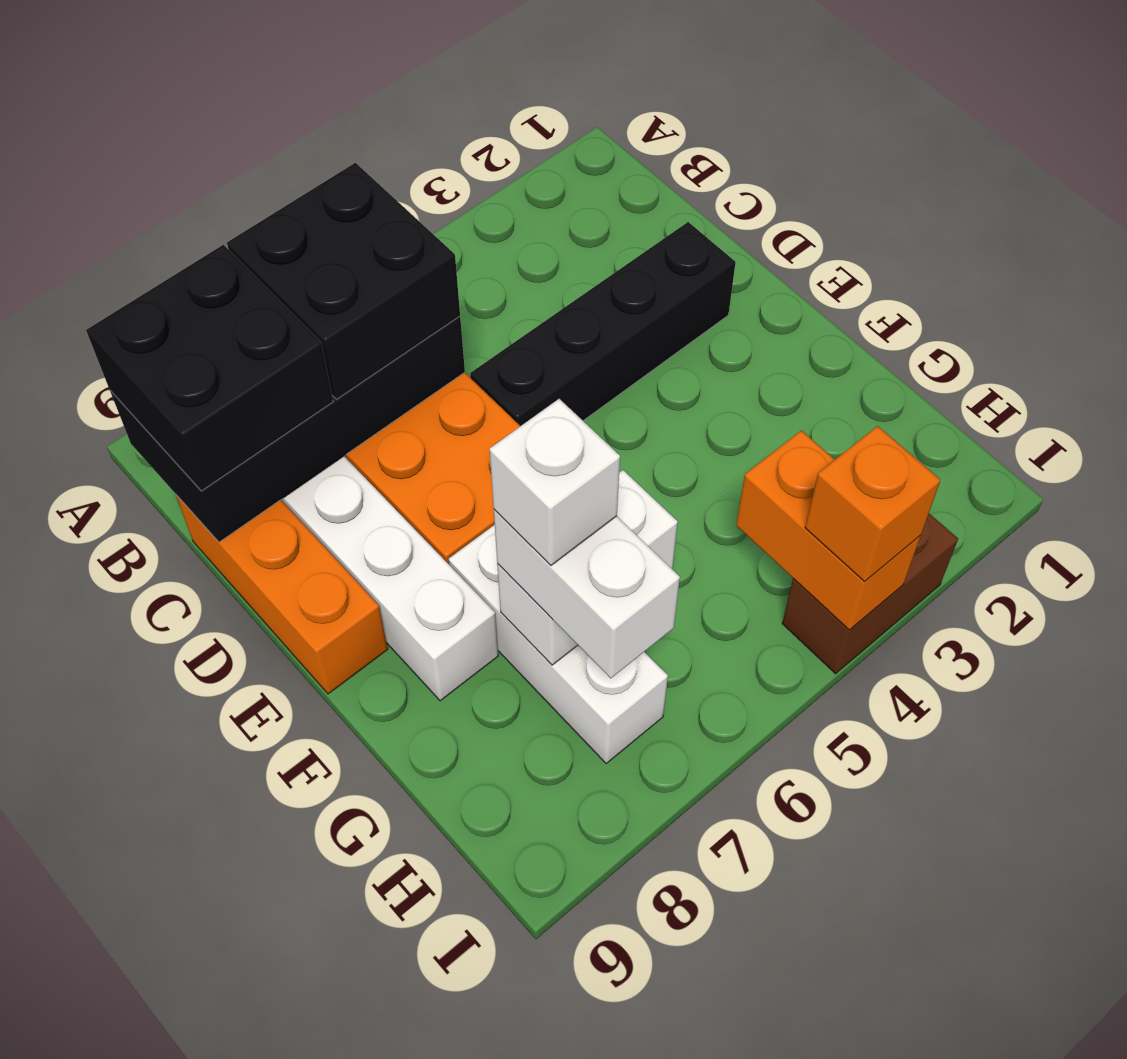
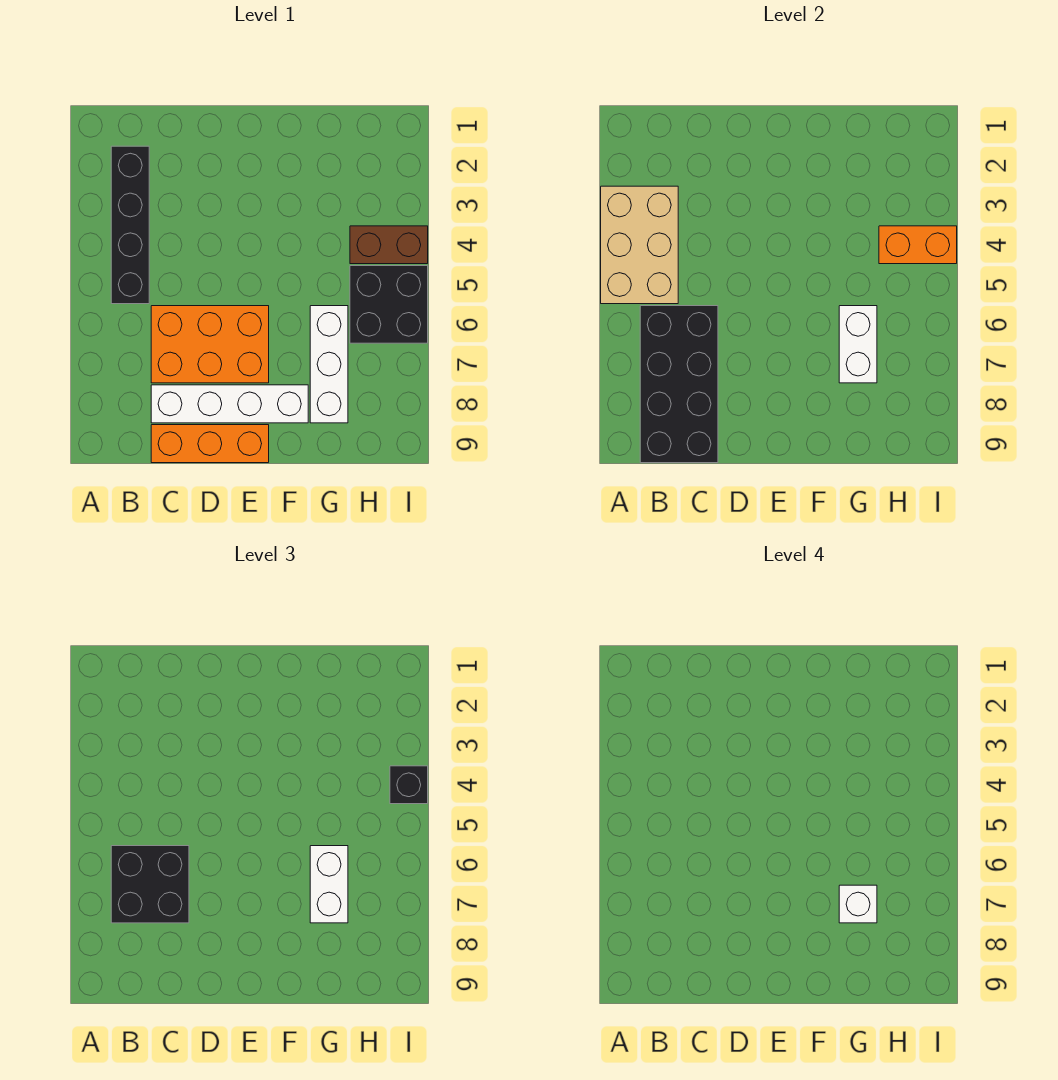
none -> tan 2x3 brick [601,186,678,304]
black 2x2 brick [86,245,333,491] -> black 2x2 brick moved to [350,266,428,343]
black 1x4 brick [470,222,736,426] -> black 1x4 brick moved to [111,146,149,304]
white 1x3 brick [449,525,668,763] -> white 1x3 brick turned to [310,306,348,423]
white 1x2 brick [494,510,680,678] -> white 1x2 brick turned to [310,846,348,923]
brown 1x2 brick [782,514,958,674] -> brown 1x2 brick turned to [350,226,428,264]
orange 1x1 brick [805,426,940,582] -> black 1x1 brick [390,766,428,804]

